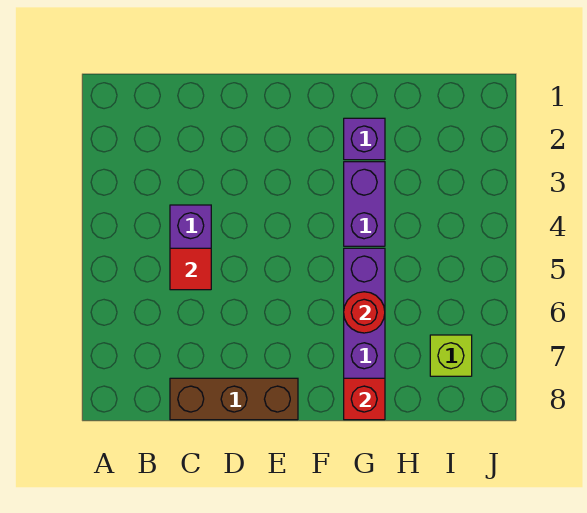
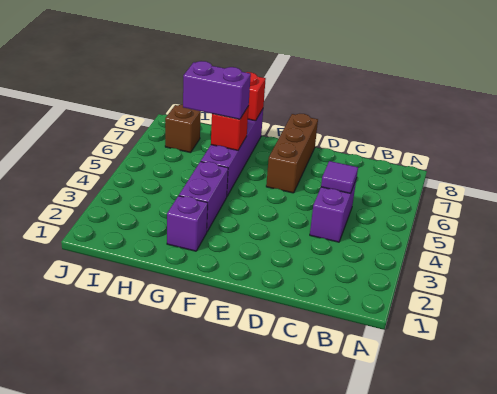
red 1x1 tile [170,248,211,290] -> purple 1x1 tile [321,161,358,194]
brown 1x3 brick [170,378,298,420] -> brown 1x3 brick turned to [266,114,318,193]
red 1x1 round brick [344,292,385,333] -> red 1x1 brick [211,106,249,150]
none -> purple 1x2 brick [183,61,251,119]
lime 1x1 brick [430,335,472,376] -> brown 1x1 brick [165,105,201,153]

